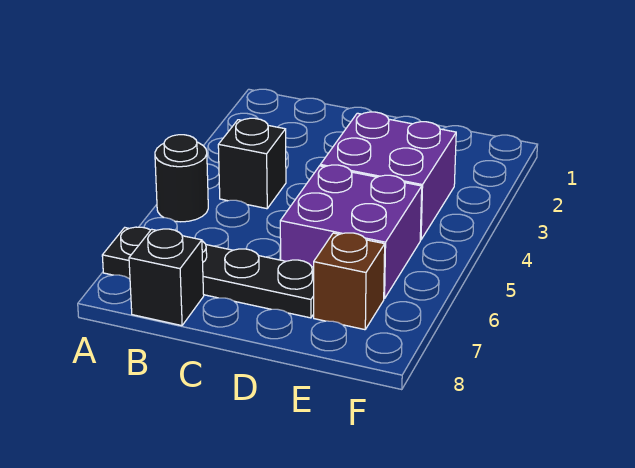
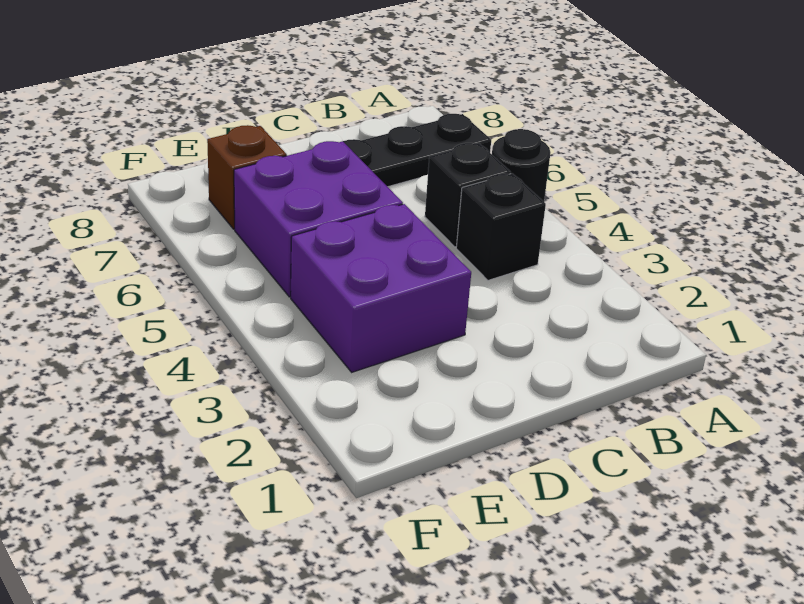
black 1x1 brick [129,229,204,326] -> black 1x1 brick moved to [425,143,511,247]

